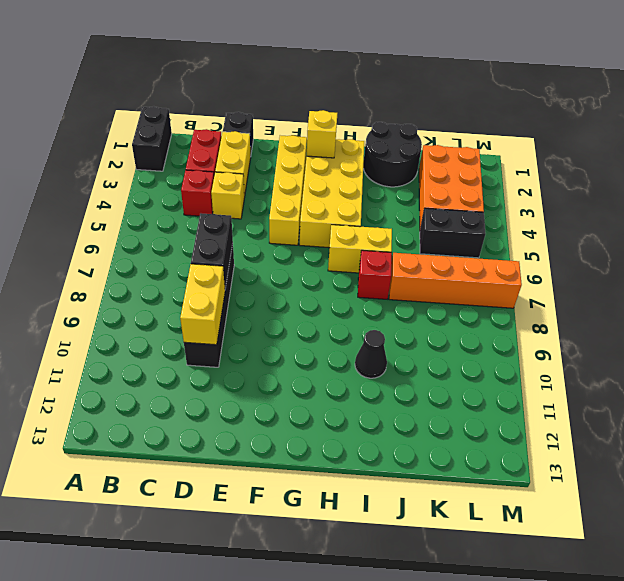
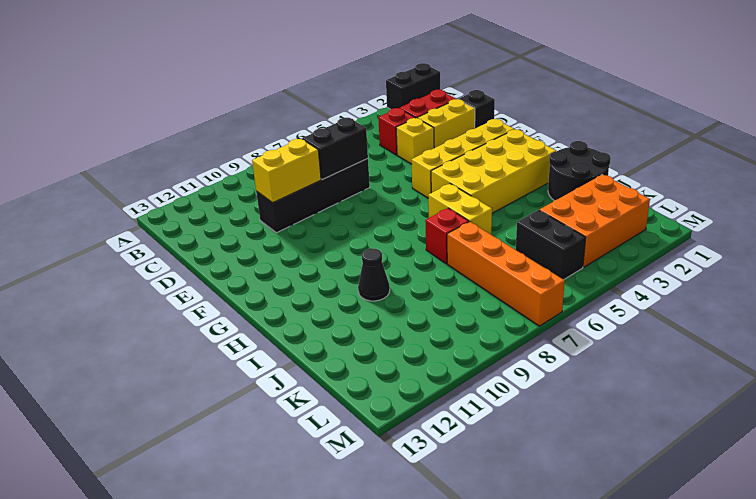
yellow 1x1 brick [307,110,337,158] -> none

